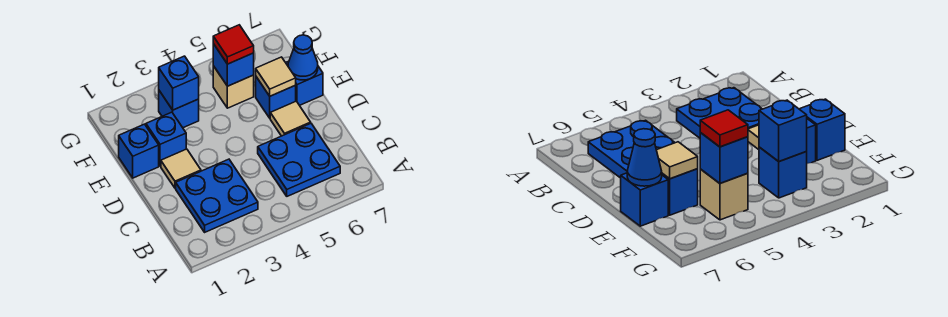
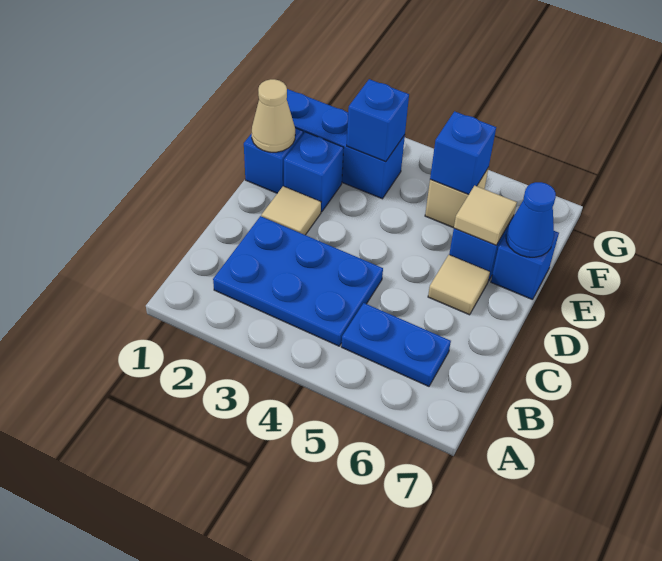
blue 2x2 plate [176,159,258,232] -> blue 2x3 plate [213,216,383,346]
blue 2x2 plate [258,124,340,196] -> blue 1x2 plate [342,303,451,386]
none -> tan 1x1 cone [252,79,295,152]
blue 1x1 brick [159,91,199,128] -> blue 1x3 brick [287,89,405,199]
red 1x1 tile [213,25,254,64] -> none

